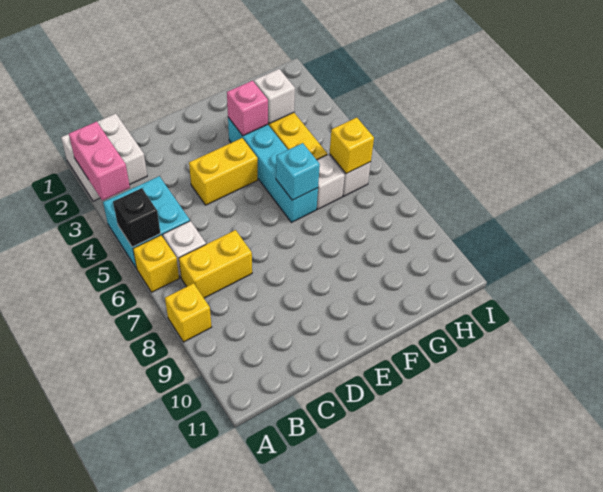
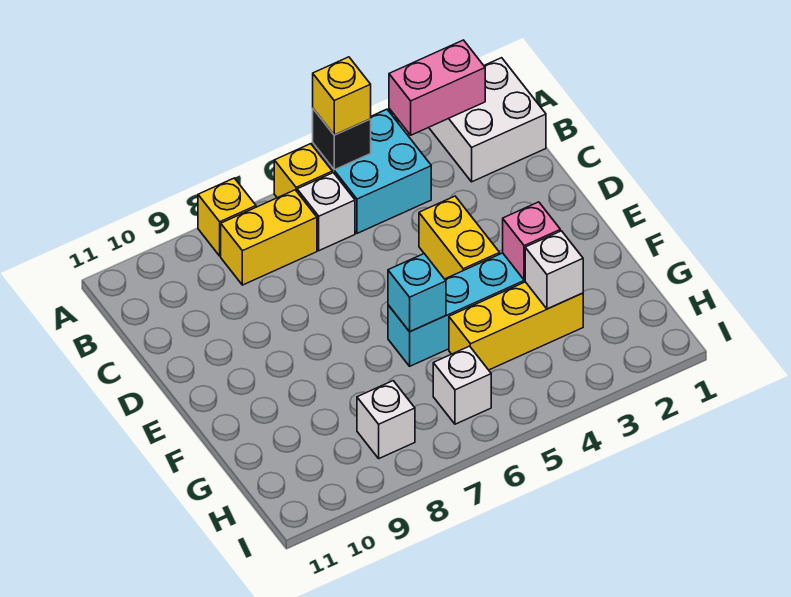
yellow 1x2 brick [179,230,252,298] -> yellow 1x2 brick turned to [221,190,317,285]
white 1x1 brick [317,155,345,209] -> white 1x1 brick moved to [357,381,415,458]
yellow 1x1 brick [330,118,374,174] -> yellow 1x1 brick moved to [313,57,371,135]

